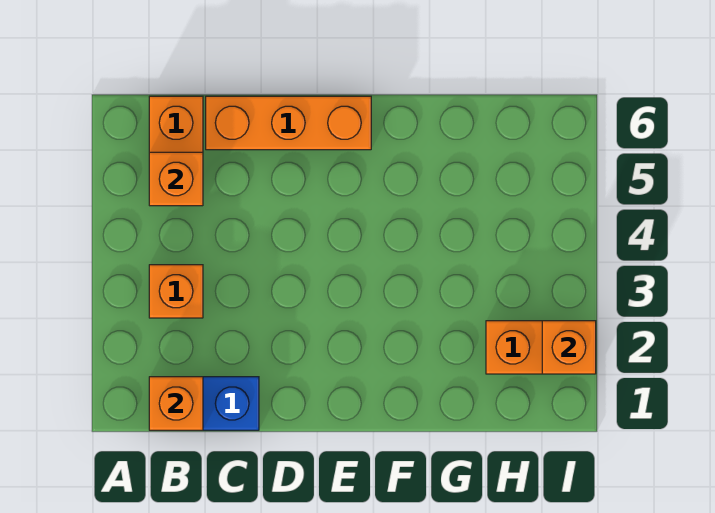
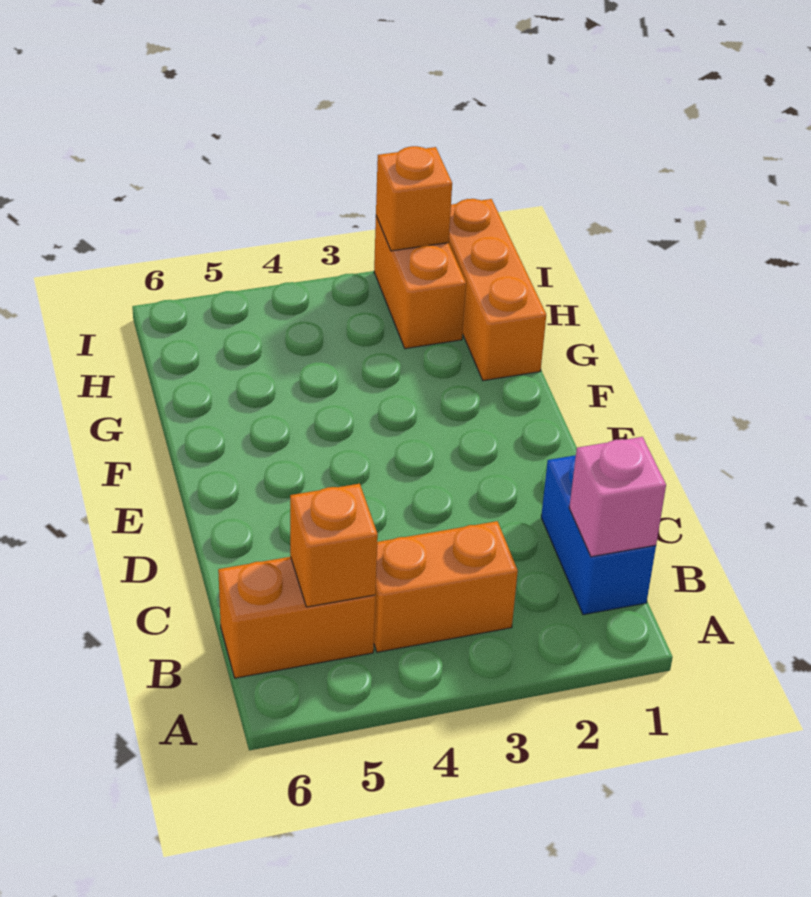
orange 1x1 brick [149,377,203,430] -> pink 1x1 brick [569,437,666,557]
orange 1x1 brick [149,265,203,318] -> orange 1x2 brick [374,521,518,652]
orange 1x3 brick [206,96,371,150] -> orange 1x3 brick moved to [449,199,546,381]

